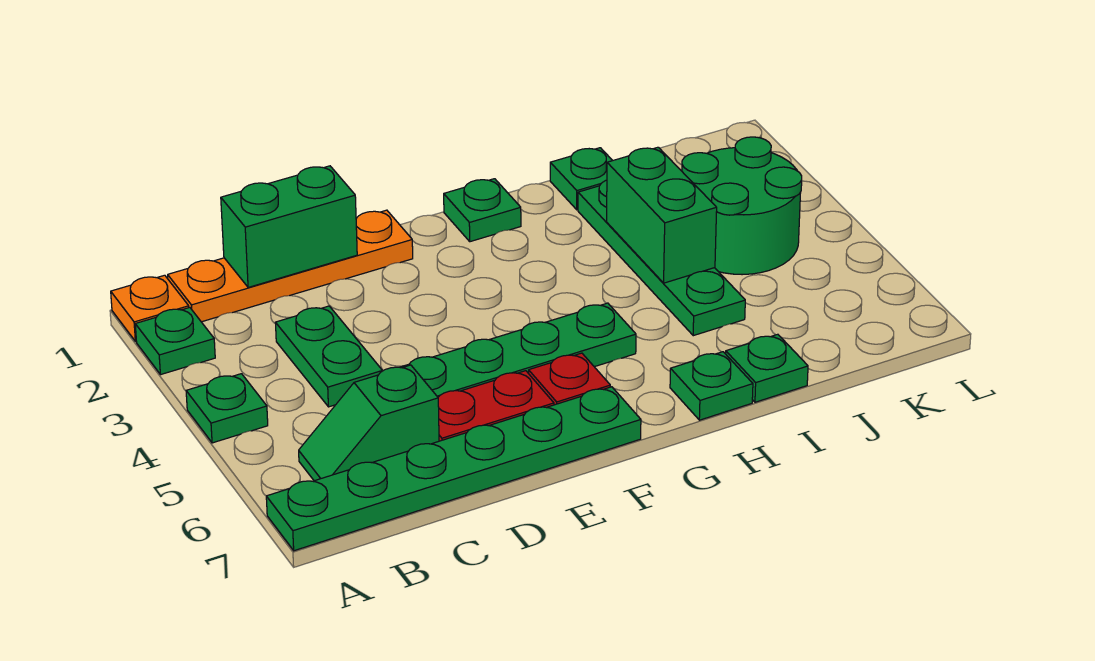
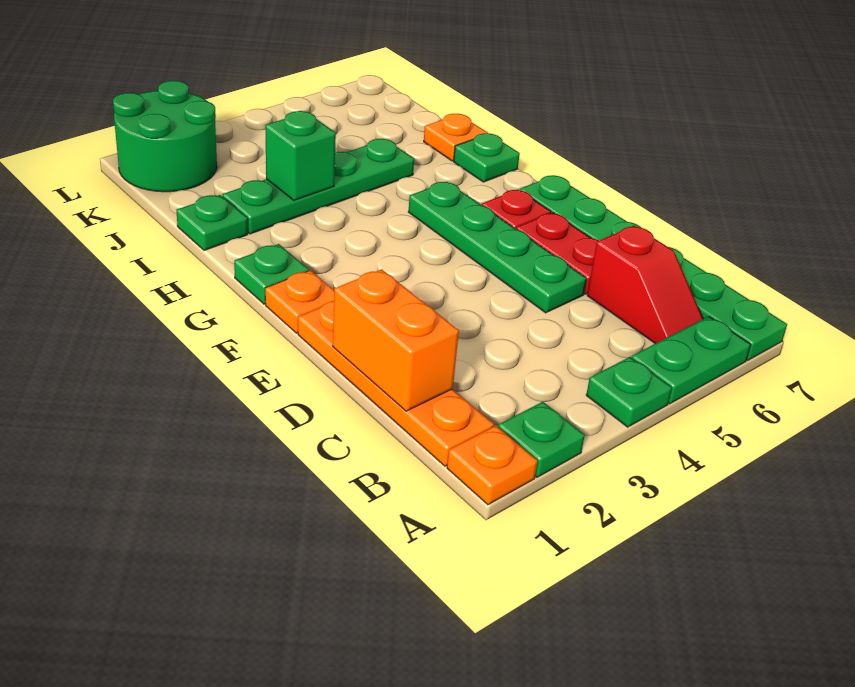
green 1x2 slope [299,365,439,481] -> red 1x2 slope [587,226,703,344]
green 1x2 brick [221,166,357,287] -> orange 1x2 brick [333,269,459,411]
green 1x2 plate [275,306,382,407] -> green 1x2 plate moved to [632,316,751,404]
none -> orange 1x1 plate [265,270,334,333]
green 1x2 brick [607,147,717,283] -> green 1x1 brick [265,111,336,200]
green 1x1 plate [726,334,808,402] -> orange 1x1 plate [424,114,488,161]
green 2x2 round brick [682,137,802,275] -> green 2x2 round brick moved to [113,81,217,192]

